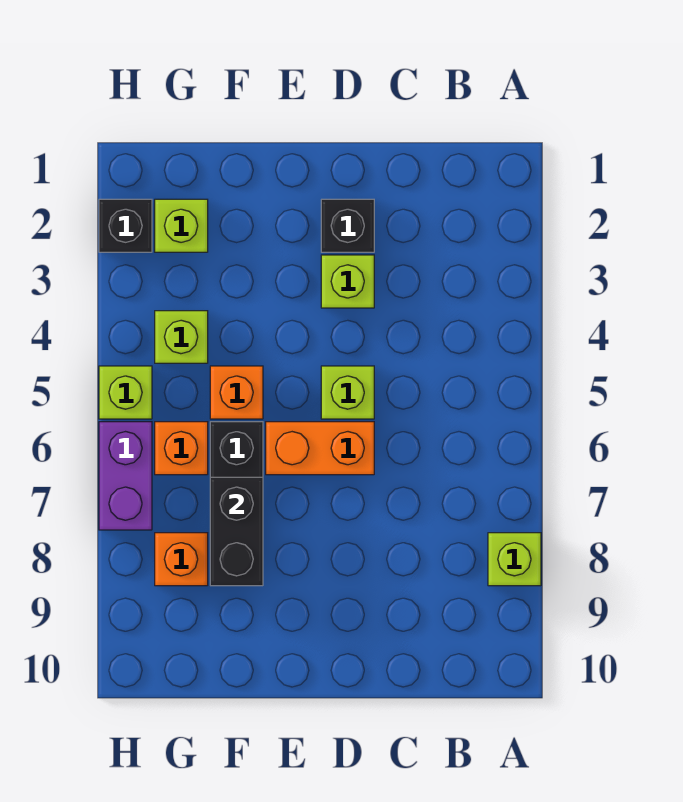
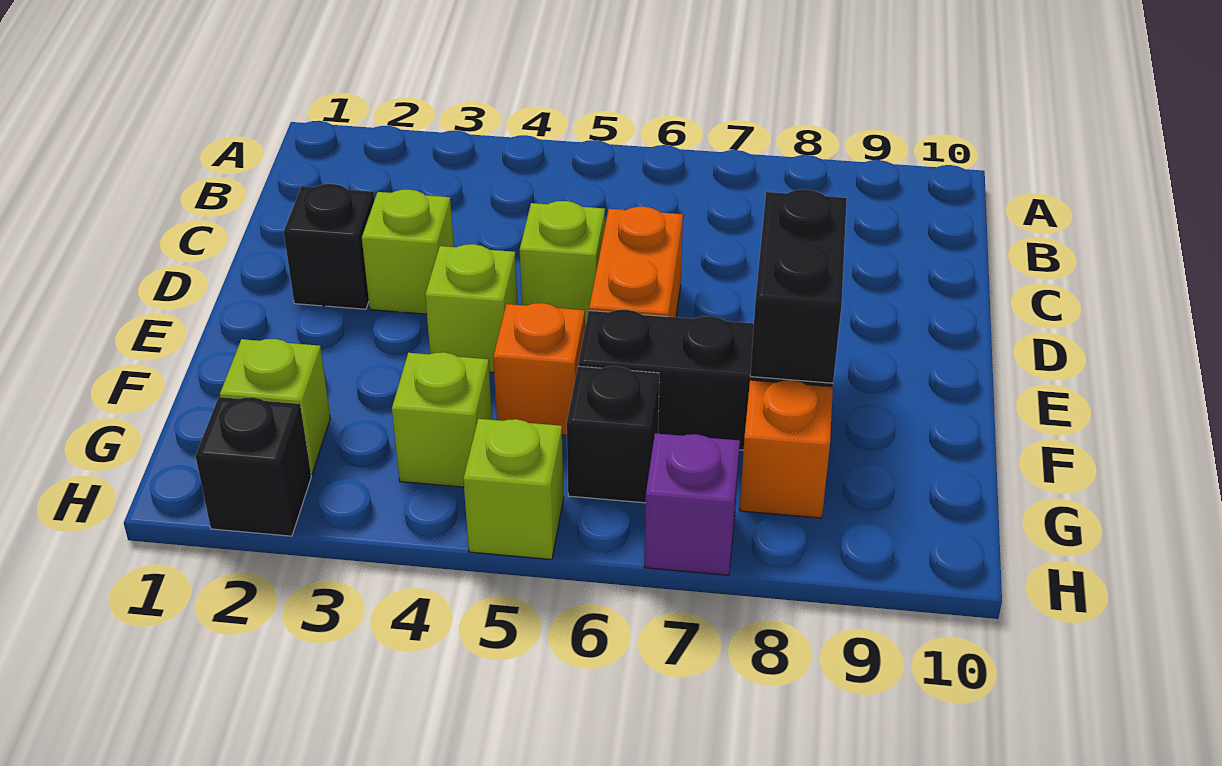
lime 1x1 brick [488,533,541,586] -> lime 1x1 brick moved to [425,244,517,373]
black 1x2 brick [210,477,263,586] -> black 1x2 brick turned to [750,189,847,383]
orange 1x1 brick [155,422,208,475] -> black 1x1 brick [567,366,659,503]
purple 1x2 brick [99,422,152,530] -> purple 1x1 brick [644,433,740,575]

